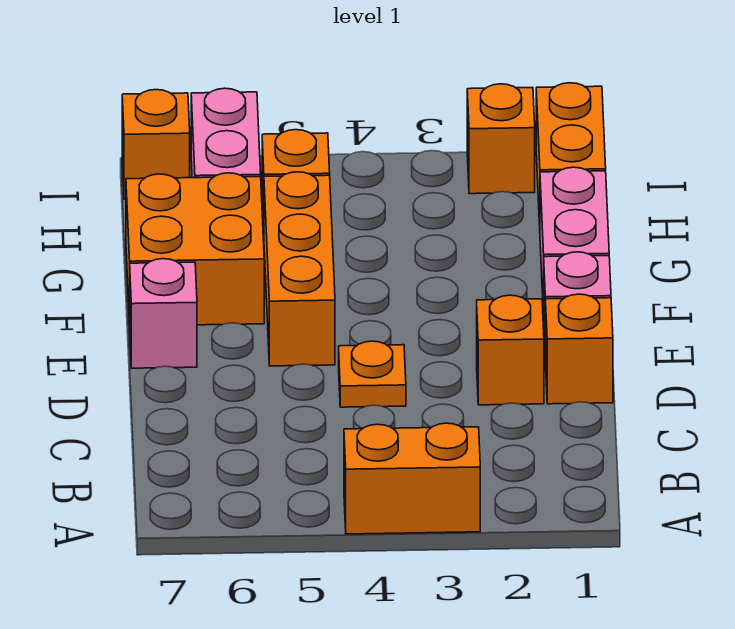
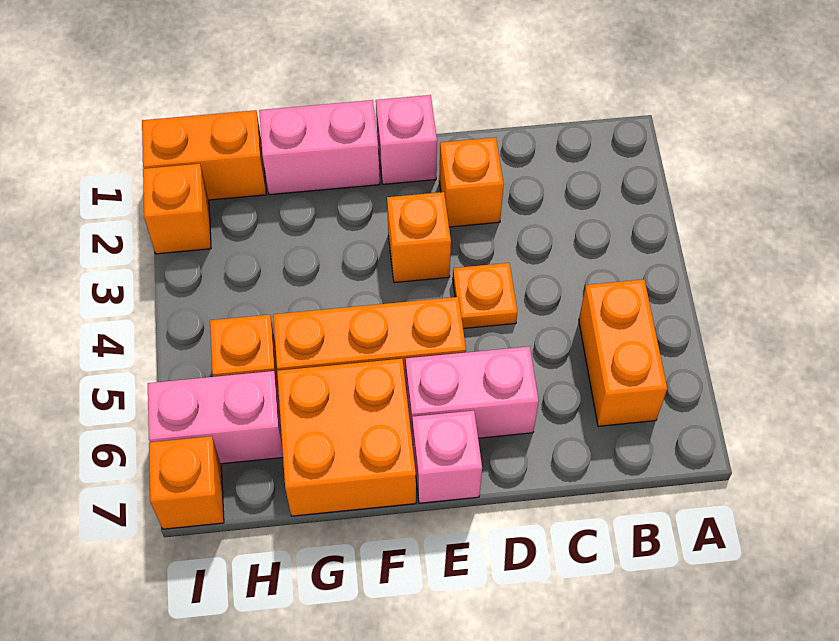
orange 1x2 brick [344,423,480,534] -> orange 1x2 brick moved to [579,279,667,426]
orange 1x1 brick [546,294,613,404] -> orange 1x1 brick moved to [387,192,451,283]
none -> pink 1x2 brick [406,346,539,444]

